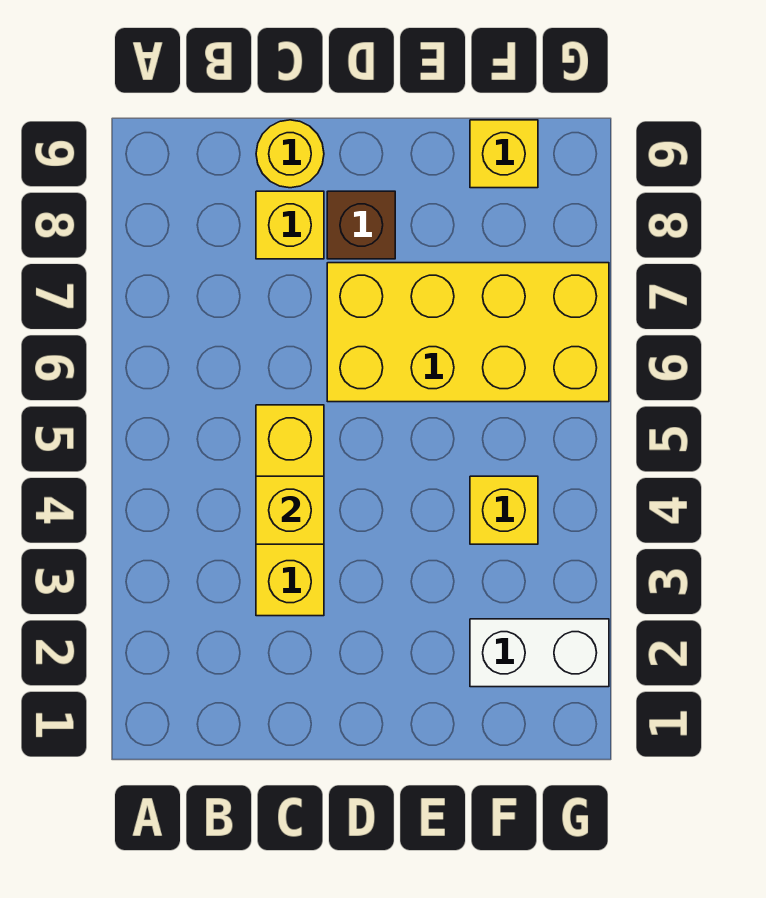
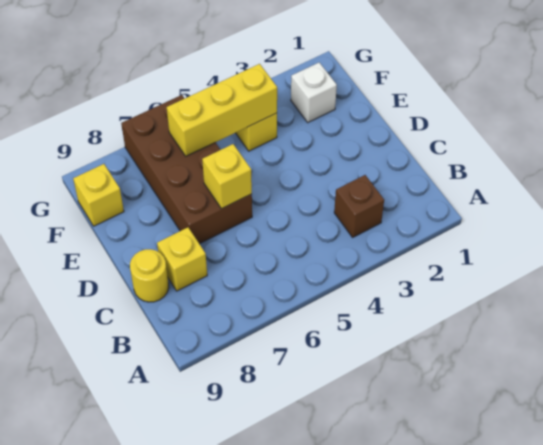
yellow 1x3 brick [256,405,324,616] -> yellow 1x3 brick moved to [167,64,277,156]
yellow 1x1 brick [256,476,324,544] -> yellow 1x1 brick moved to [202,144,252,209]
yellow 2x4 brick [327,263,609,402] -> brown 2x4 brick [121,95,252,244]
brown 1x1 brick [327,191,395,259] -> brown 1x1 brick moved to [334,175,384,237]
white 1x2 brick [470,619,609,687] -> white 1x1 brick [291,63,337,122]

